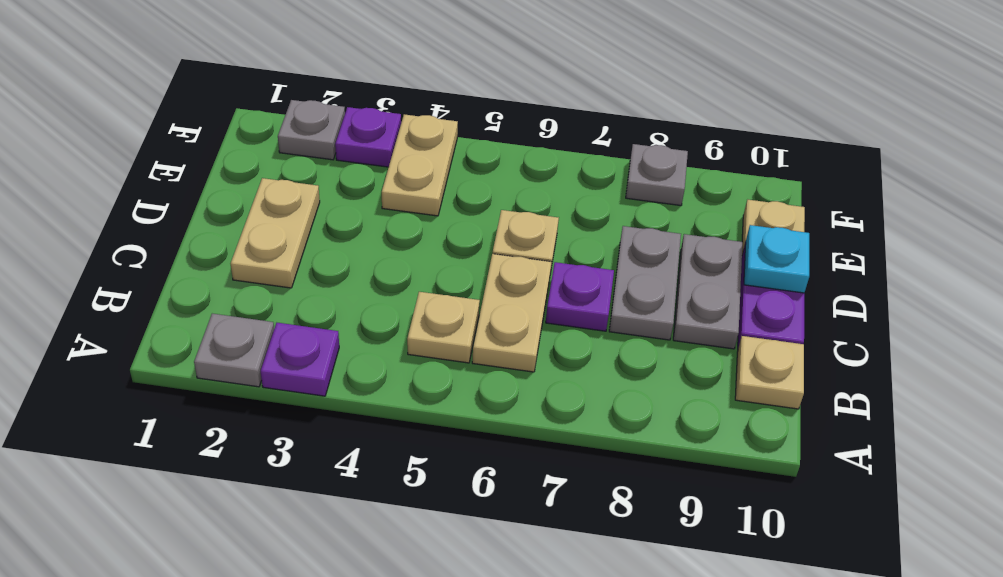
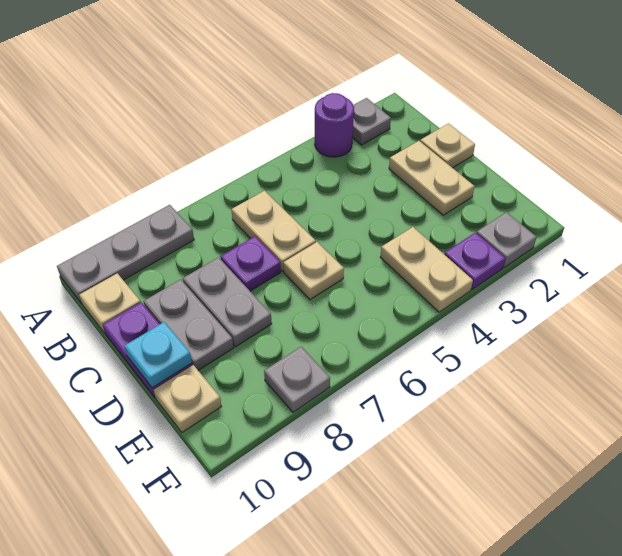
purple 1x1 plate [261,323,339,396] -> purple 1x1 round brick [315,93,354,157]
none -> grey 1x3 plate [57,205,194,304]
tan 1x1 plate [407,292,480,363] -> tan 1x1 plate moved to [420,124,475,168]

